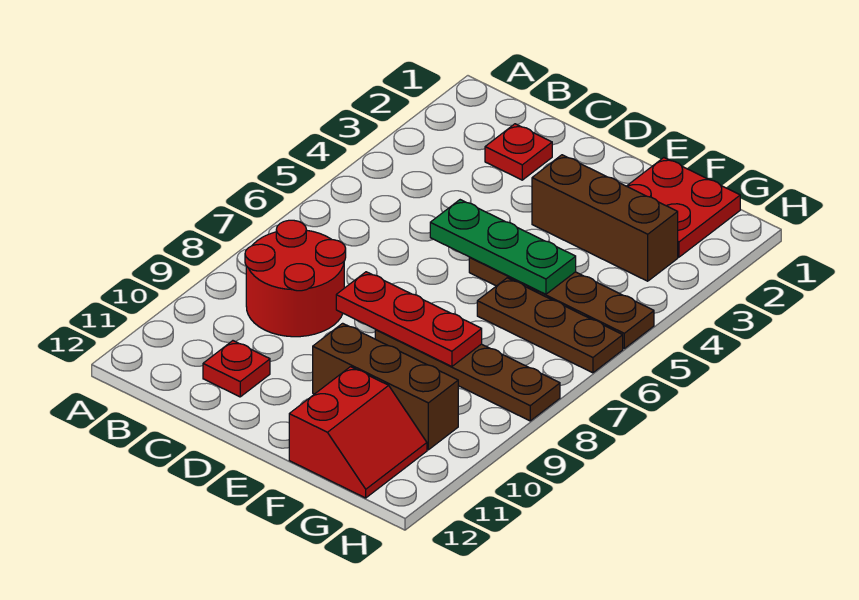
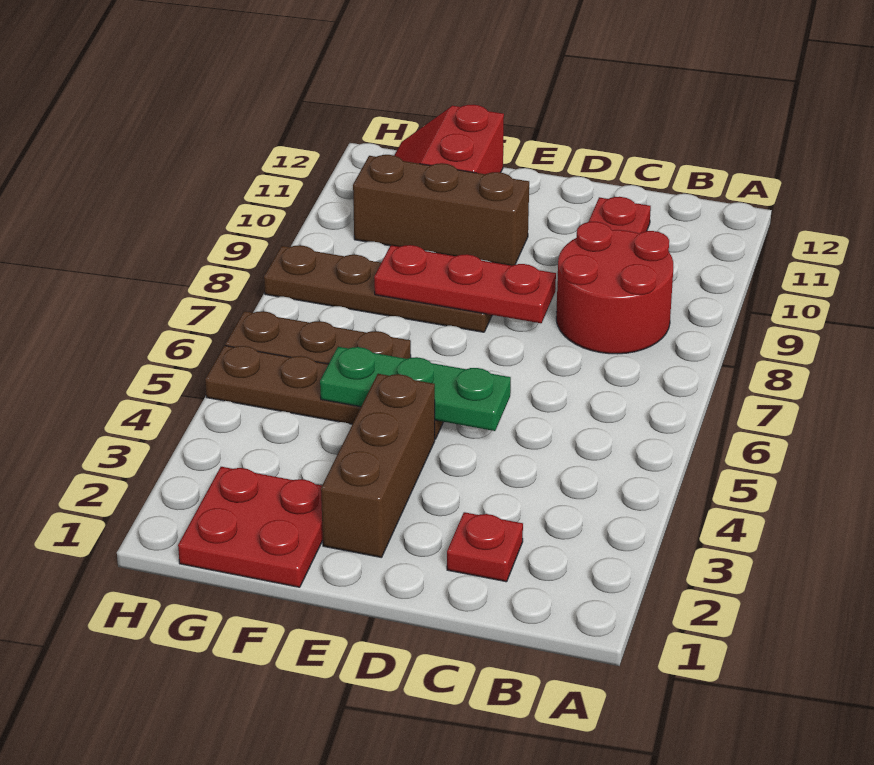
brown 1x3 brick [532,155,678,281] -> brown 1x3 brick turned to [321,374,435,558]

